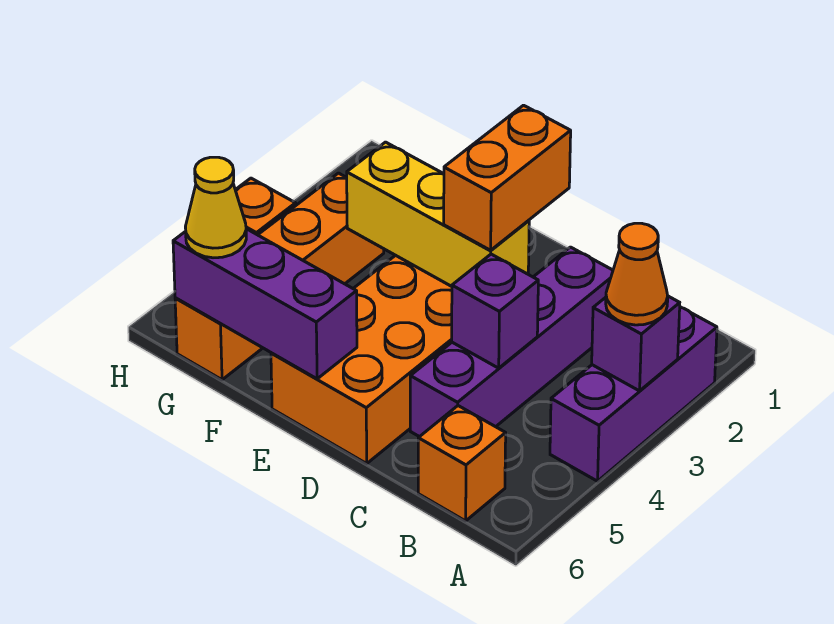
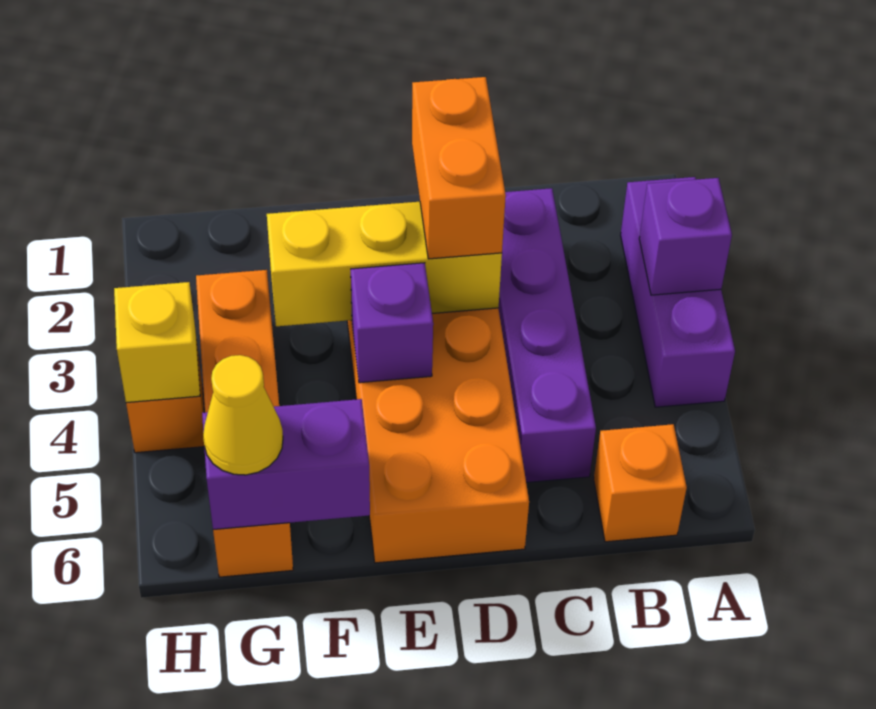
orange 1x1 cone [606,223,668,325] -> none
purple 1x1 brick [452,254,538,368] -> purple 1x1 brick moved to [351,263,433,383]
purple 1x3 brick [173,229,357,379] -> purple 1x2 brick [202,399,370,530]
none -> yellow 1x1 brick [114,282,200,403]

